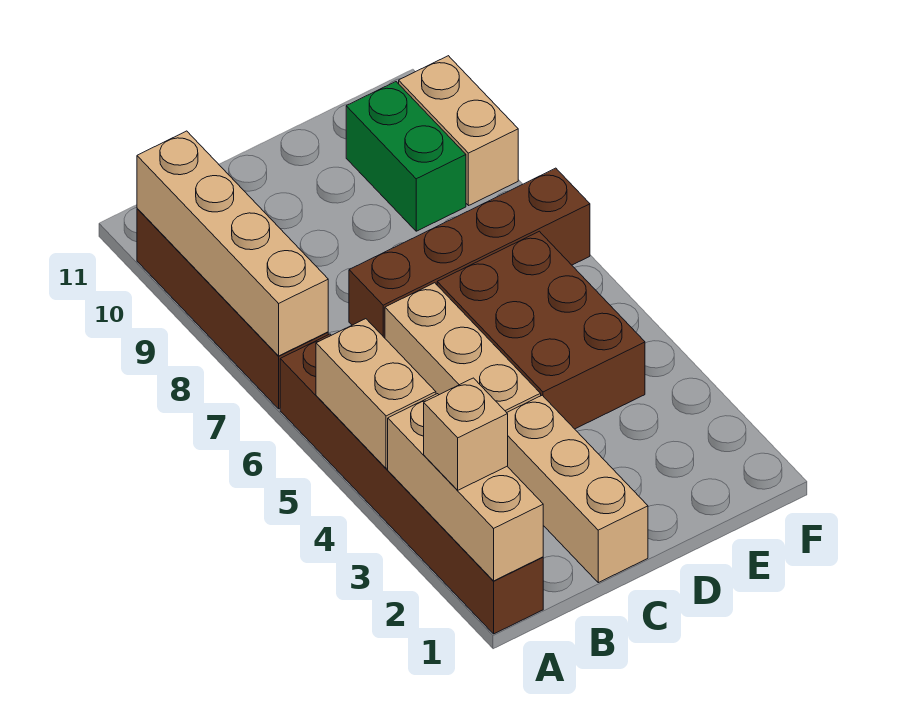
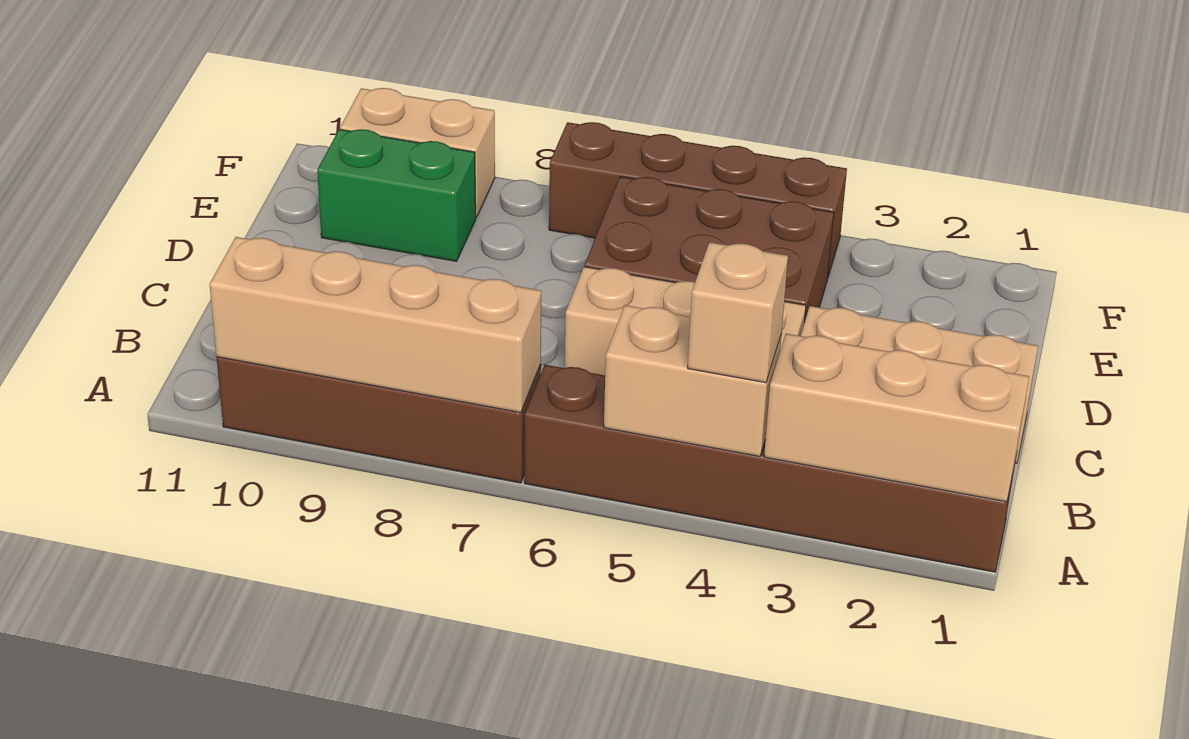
tan 1x1 brick [424,378,508,490] -> tan 1x1 brick moved to [688,242,788,383]
brown 1x4 brick [349,168,590,338] -> brown 1x4 brick turned to [549,122,847,276]

